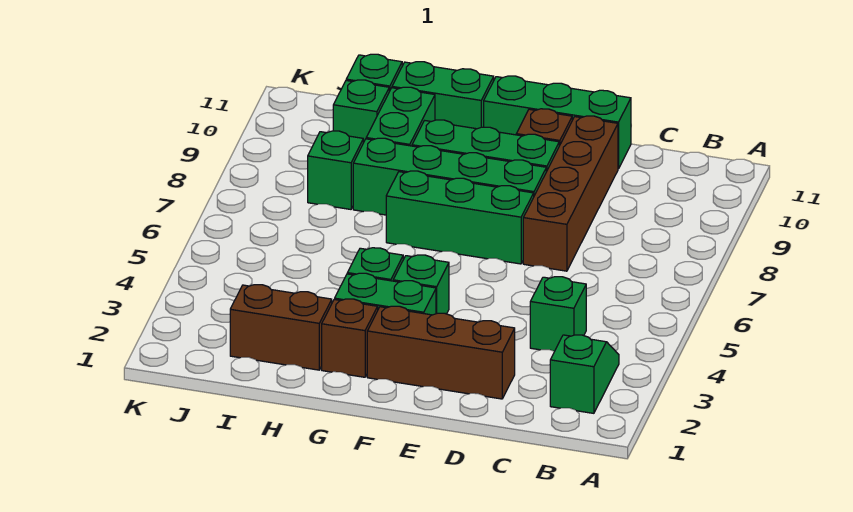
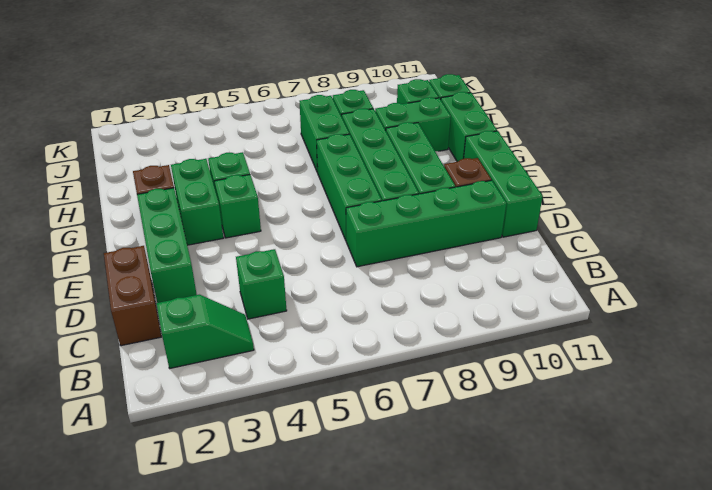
brown 1x3 brick [367,306,515,399] -> green 1x3 brick [137,188,197,303]
brown 1x4 brick [523,116,618,271] -> green 1x4 brick [346,180,506,267]
brown 1x2 brick [230,285,332,370] -> brown 1x2 brick moved to [104,246,161,346]
none -> green 1x2 brick [300,95,349,173]

